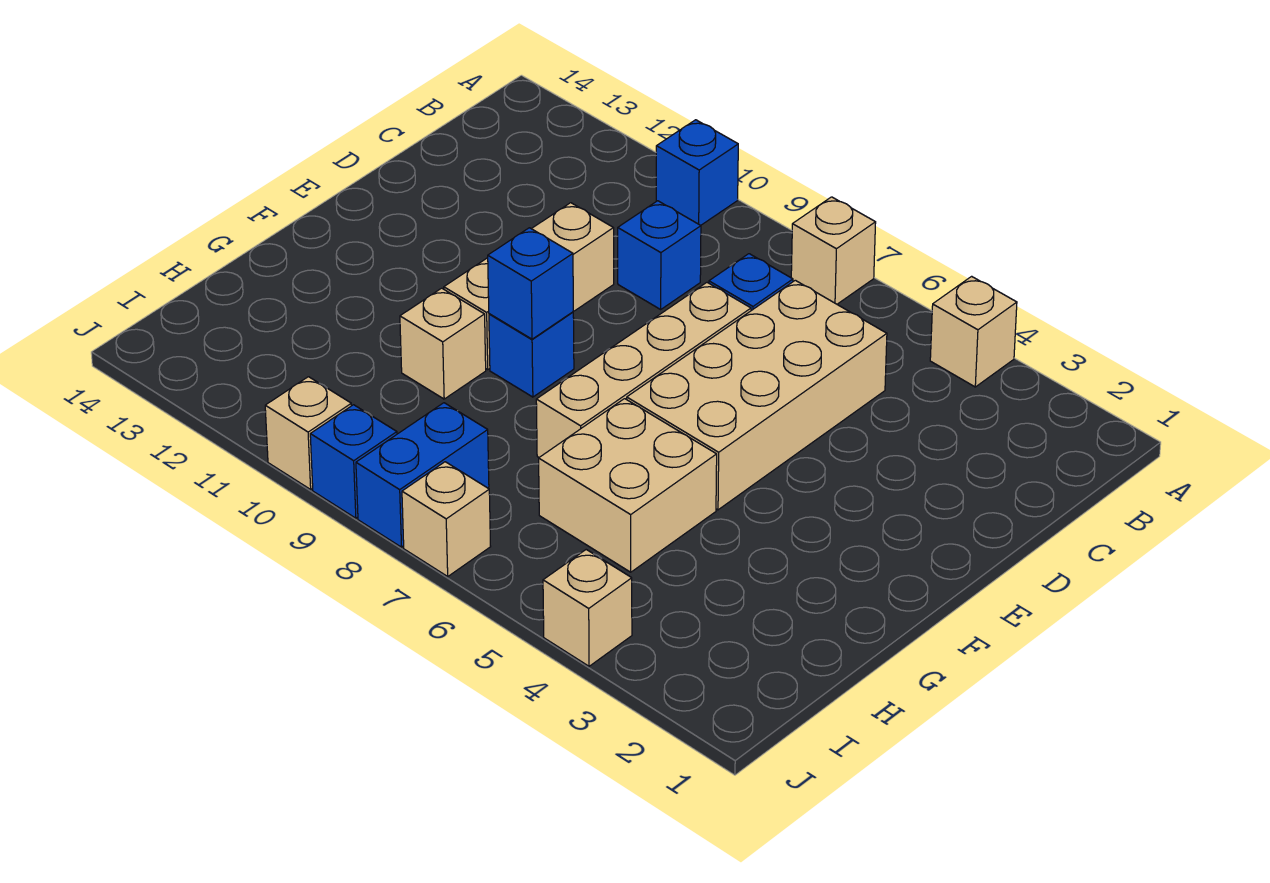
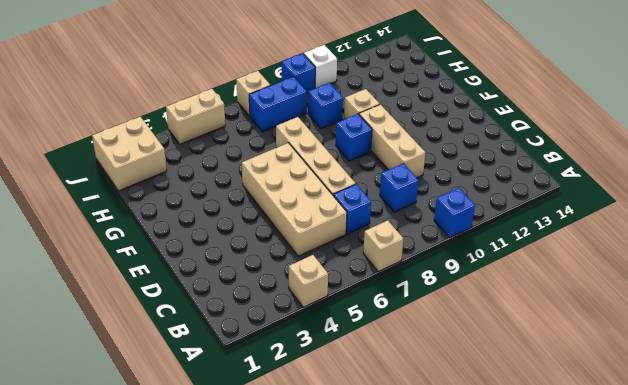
blue 1x1 brick [488,228,573,339] -> blue 1x1 brick moved to [308,83,343,129]
tan 2x2 brick [539,399,717,572] -> tan 2x2 brick moved to [92,117,167,191]
blue 1x2 brick [356,403,489,547] -> blue 1x2 brick turned to [249,77,307,132]
tan 1x1 brick [543,550,632,666] -> tan 1x2 brick [166,89,225,144]
tan 1x1 brick [265,377,351,489] -> white 1x1 brick [304,45,337,88]

